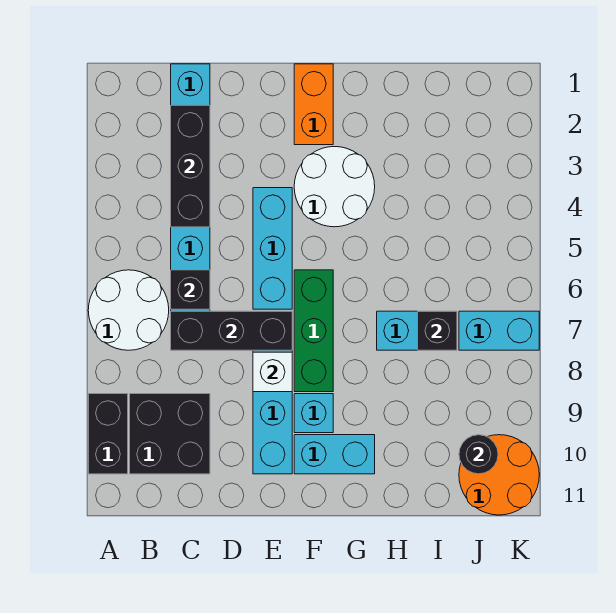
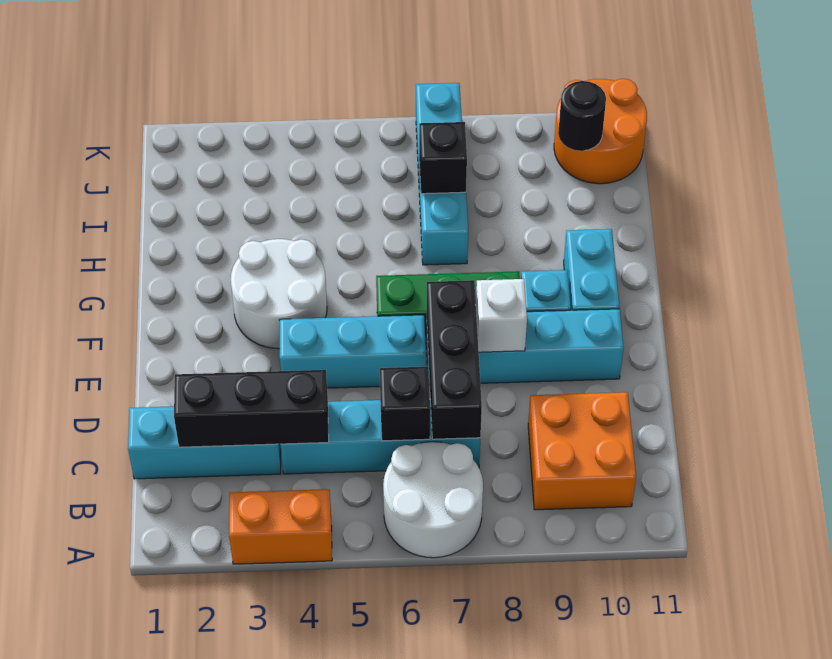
black 1x2 brick [88,394,128,474] -> none
black 2x2 brick [130,394,210,474] -> orange 2x2 brick [528,392,636,510]
orange 1x2 brick [294,64,333,145] -> orange 1x2 brick moved to [229,489,332,564]

